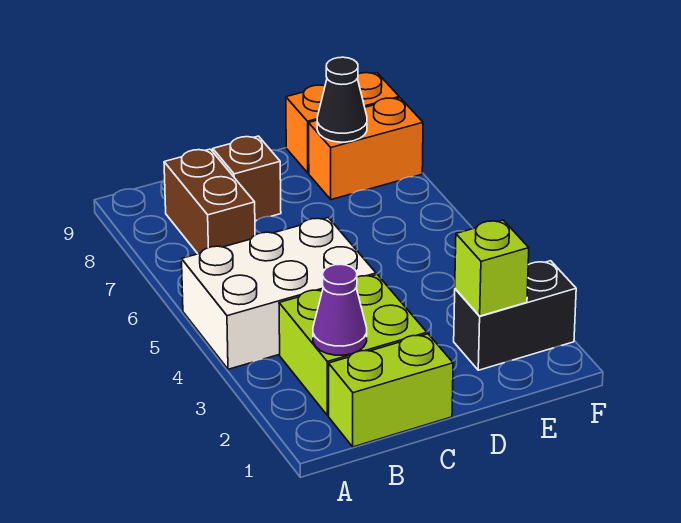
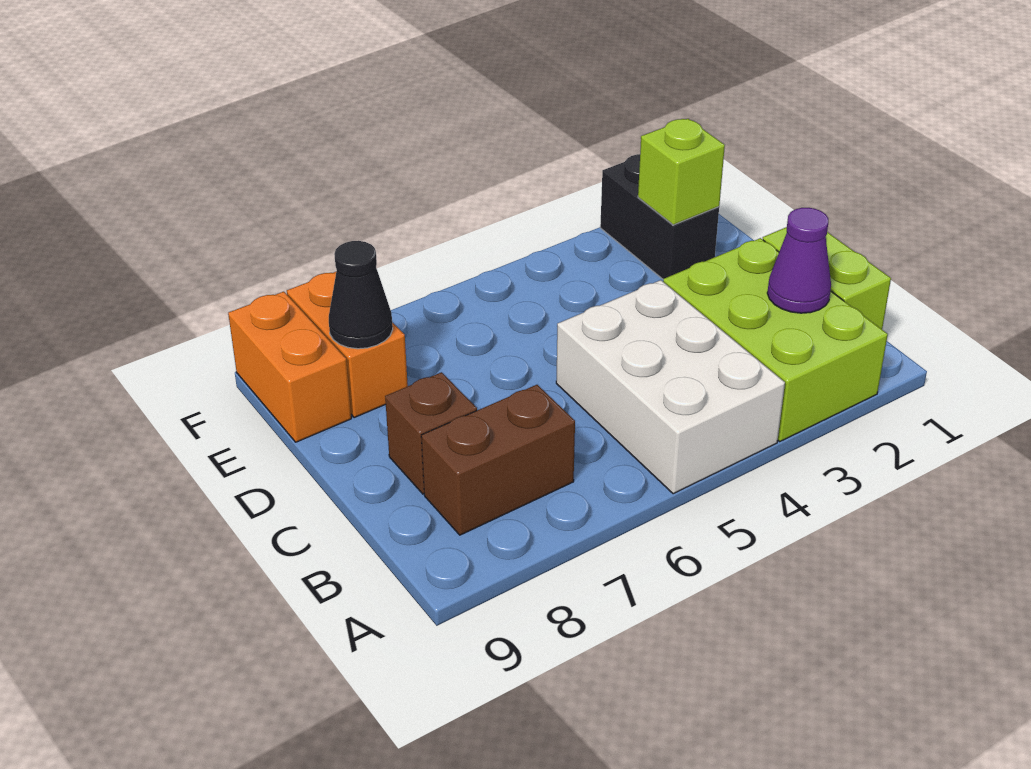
lime 2x2 brick [279,275,427,416] -> lime 2x3 brick [663,238,888,441]

